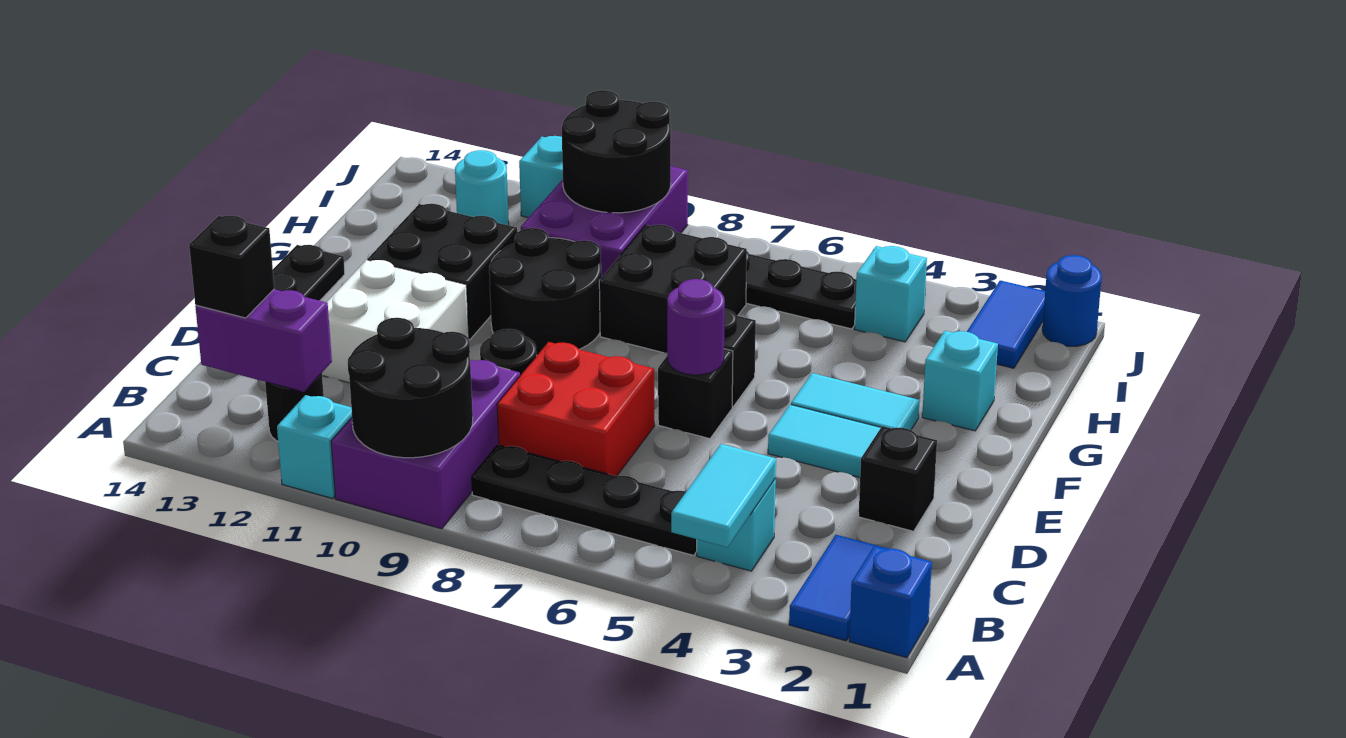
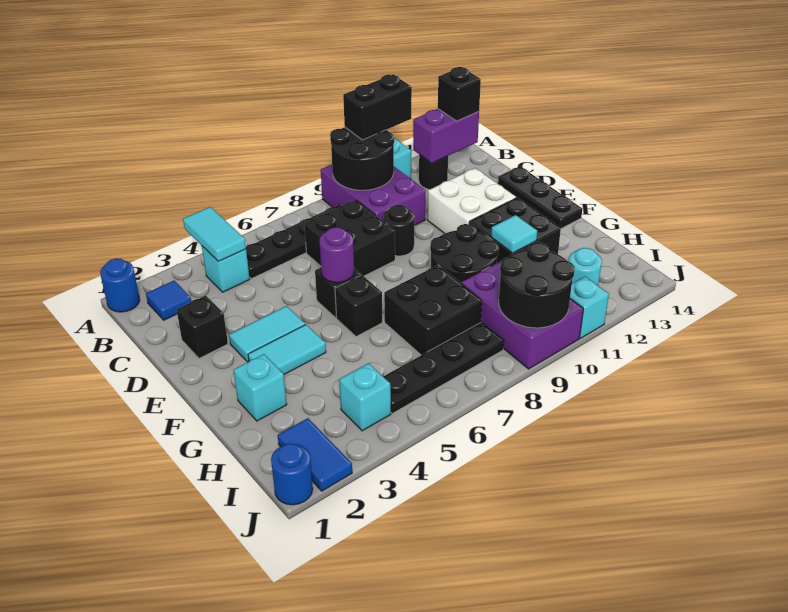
blue 1x1 brick [849,546,932,658] -> blue 1x1 round brick [100,258,140,312]
blue 1x2 tile [789,535,888,641] -> blue 1x1 tile [146,281,191,320]
none -> black 1x2 brick [343,74,412,140]
red 2x2 brick [497,342,655,476] -> black 2x2 brick [304,200,395,276]
none -> cyan 1x1 tile [491,215,537,253]

